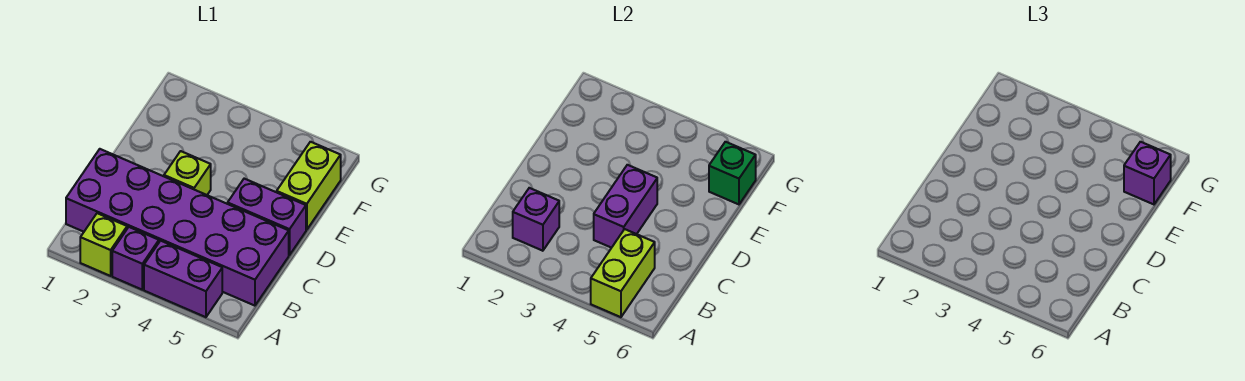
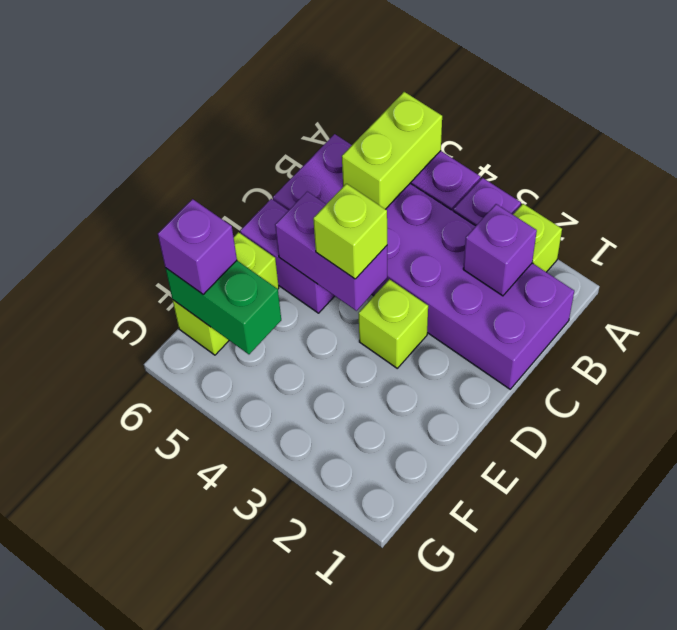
purple 1x2 brick [594,165,657,248] -> purple 1x2 brick turned to [275,192,387,311]
none -> lime 1x1 brick [313,184,387,279]
green 1x1 brick [709,142,756,204] -> green 1x2 brick [165,261,281,354]

